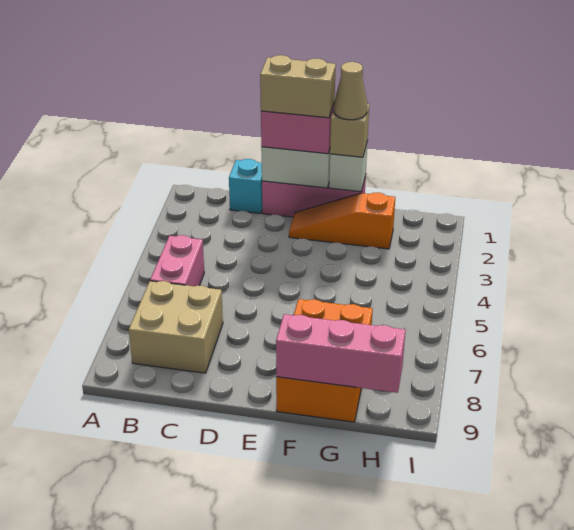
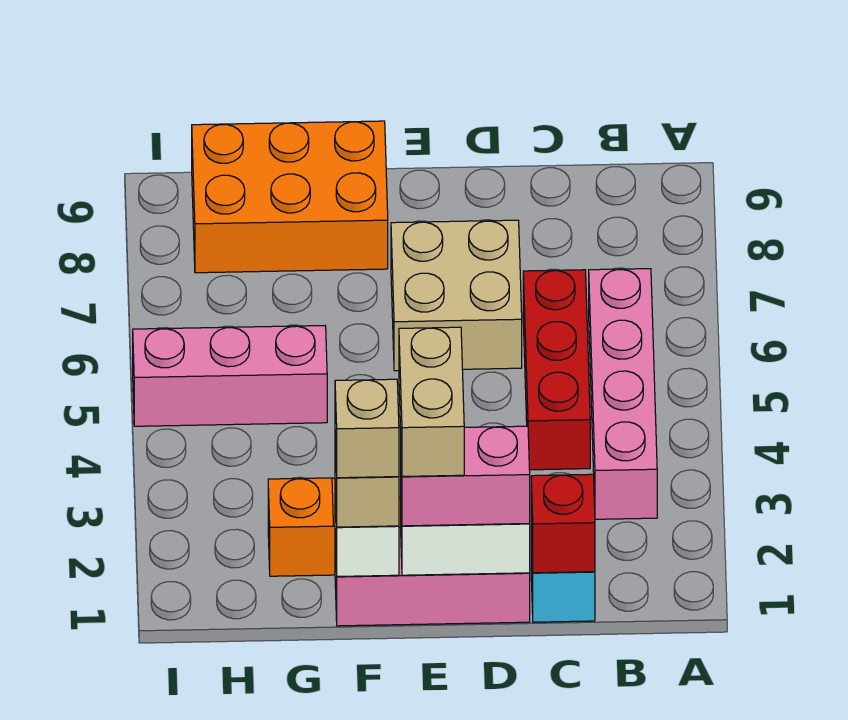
pink 1x2 brick [150,235,204,286] -> pink 1x4 brick [589,269,657,519]
tan 2x2 brick [129,281,223,373] -> tan 2x2 brick moved to [391,220,522,371]
none -> red 1x1 brick [531,474,595,573]
none -> red 1x3 brick [523,270,590,470]
tan 1x2 brick [260,55,336,118] -> tan 1x2 brick turned to [399,327,464,476]
tan 1x1 cone [333,62,367,120] -> tan 1x1 brick [335,379,399,478]
orange 2x3 brick [276,299,373,422] -> orange 2x3 brick turned to [192,121,388,273]
pink 1x3 brick [276,314,405,393] -> pink 1x3 brick moved to [133,326,327,426]

